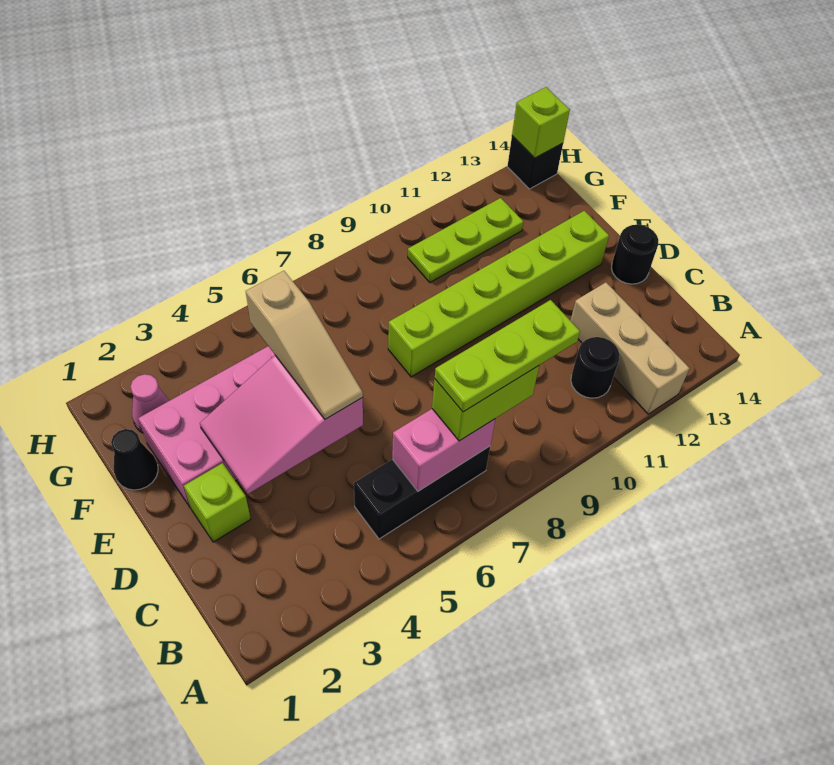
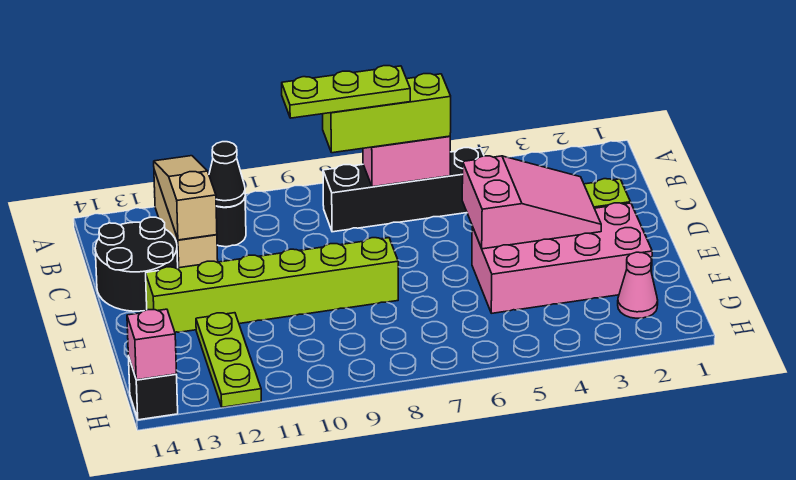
black 1x3 brick [354,446,490,539] -> black 1x4 brick [323,148,484,232]
lime 1x2 brick [432,366,539,441] -> lime 1x3 brick [323,74,451,153]
tan 1x3 slope [246,271,363,419] -> tan 1x3 slope moved to [154,156,217,240]
black 1x1 round brick [612,225,658,284] -> black 2x2 round brick [95,217,178,311]
black 1x1 cone [111,429,158,490] -> black 1x1 cone moved to [209,142,245,207]
lime 1x3 plate [408,198,523,282] -> lime 1x3 plate turned to [196,313,261,407]
lime 1x1 brick [512,87,570,158] -> pink 1x1 brick [127,309,177,380]

